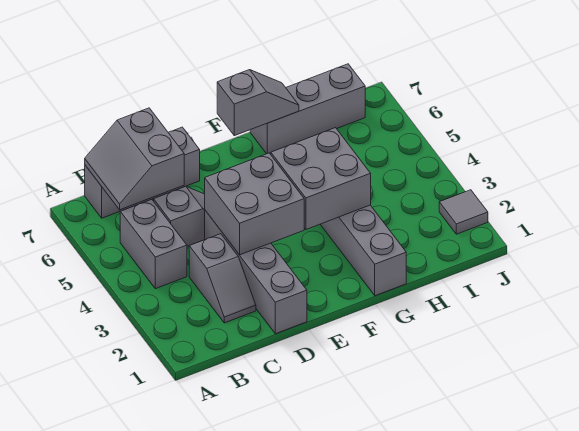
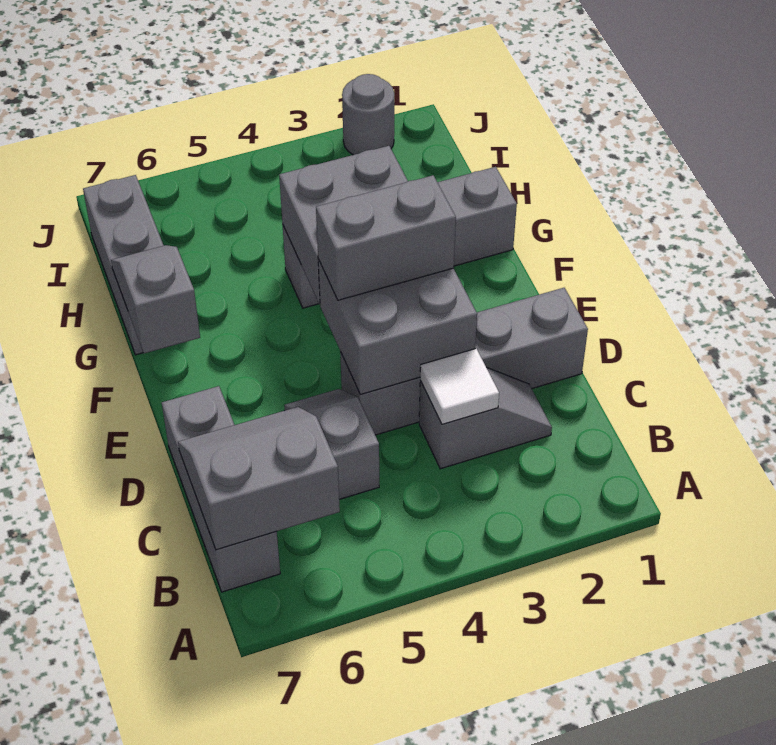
grey 1x2 brick [120,199,187,289] -> grey 1x2 brick moved to [316,175,456,300]
grey 2x2 slope [85,108,184,210] -> grey 2x2 slope turned to [178,407,340,550]
none -> white 1x1 tile [420,349,499,424]
grey 1x1 tile [439,190,488,234] -> grey 1x1 round brick [342,74,394,155]

